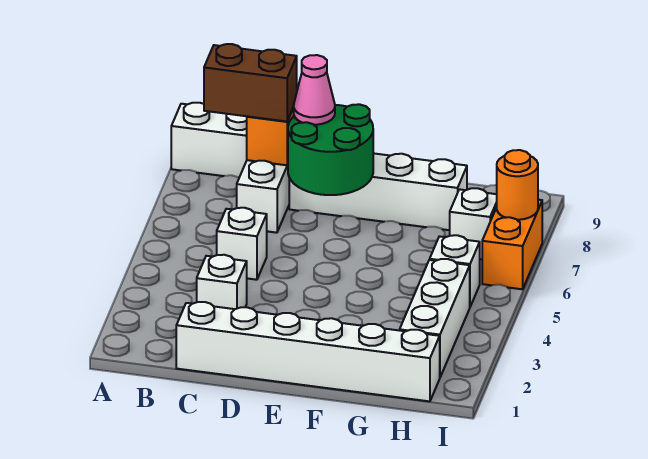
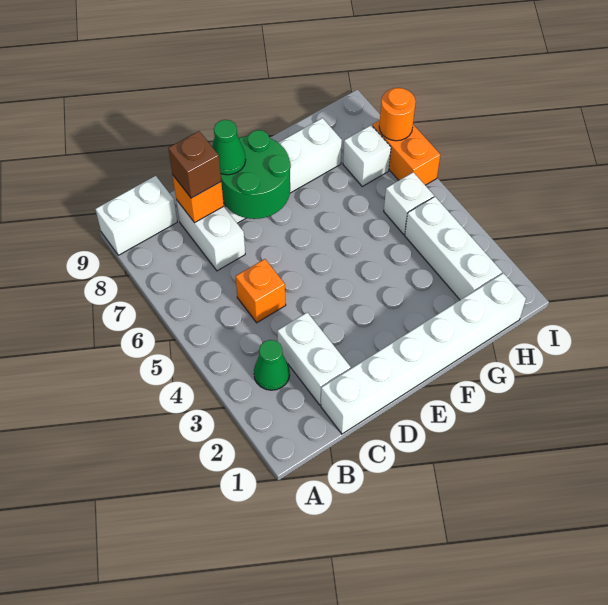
none -> green 1x1 cone [254,340,290,390]
brown 1x2 brick [204,44,297,121] -> brown 1x1 brick [168,131,221,198]
white 1x1 brick [197,255,247,309] -> white 1x2 brick [277,312,351,405]
white 1x1 brick [217,208,267,280] -> orange 1x1 brick [236,259,286,323]
pink 1x1 cone [294,55,335,125] -> green 1x1 cone [212,120,246,175]

